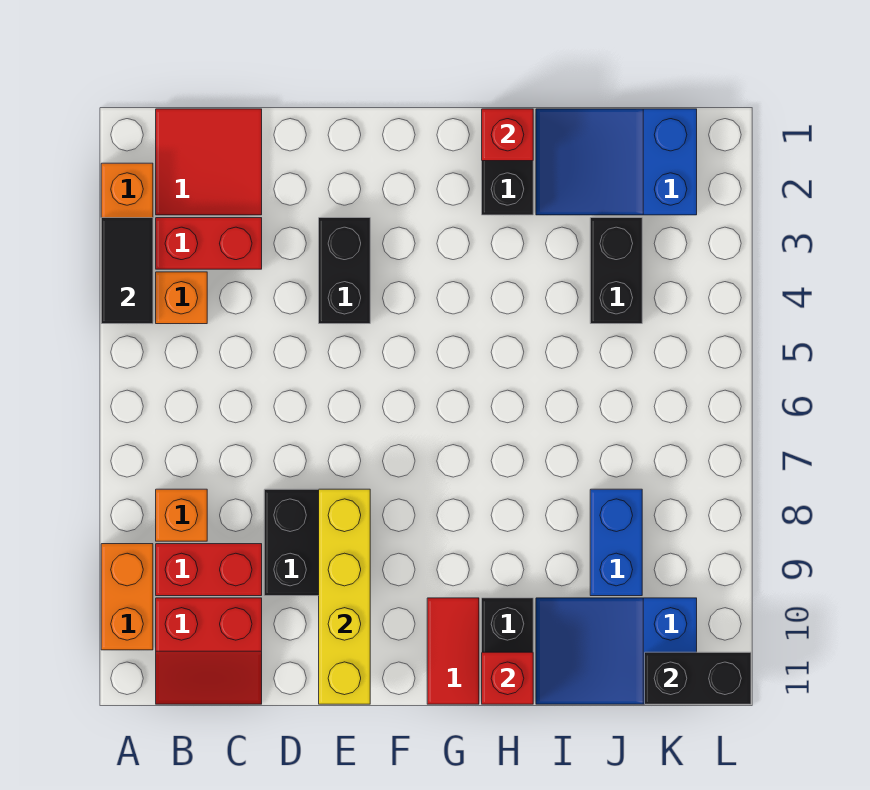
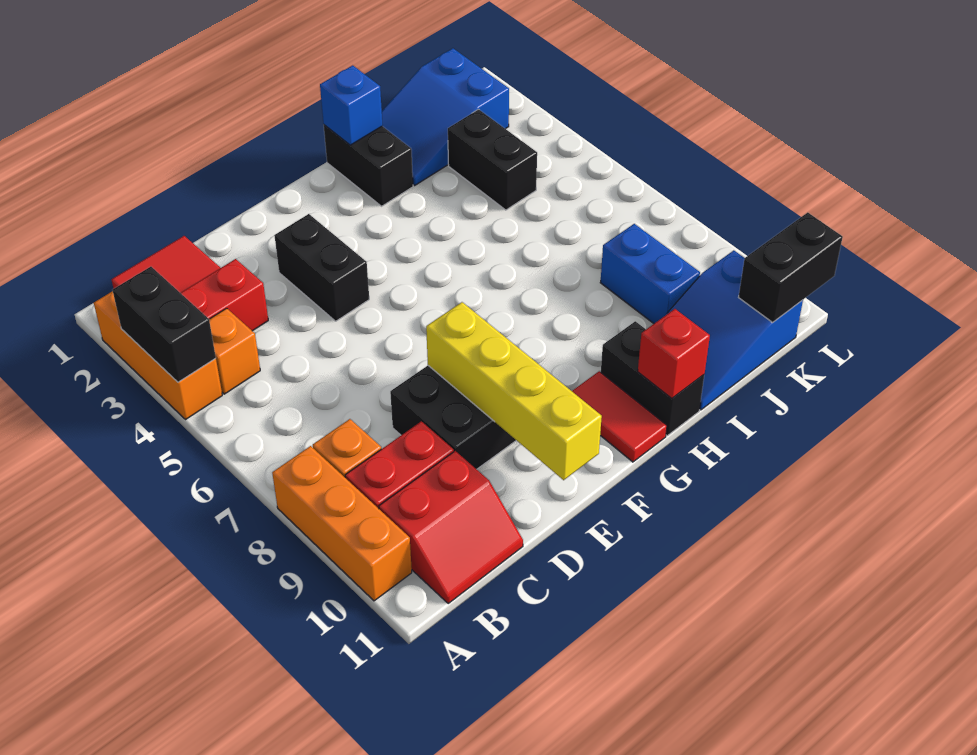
black 1x2 tile [101,218,153,324] -> black 1x2 brick [113,267,216,382]
orange 1x2 brick [101,544,153,650] -> orange 1x3 brick [272,446,412,601]
red 1x1 brick [482,109,533,161] -> blue 1x1 brick [320,65,383,145]

